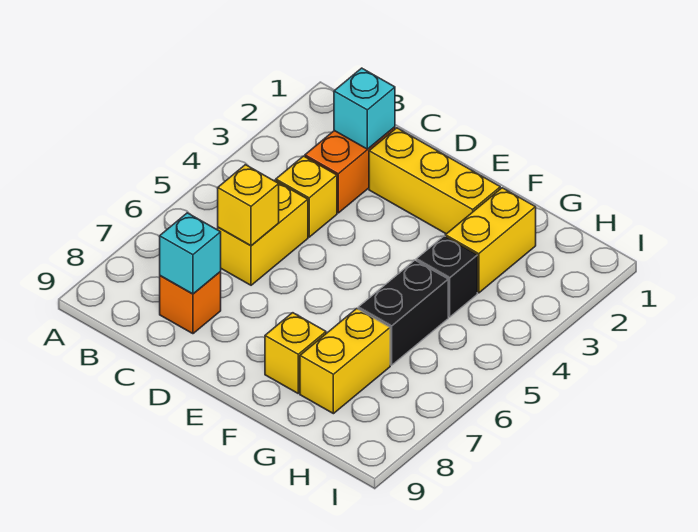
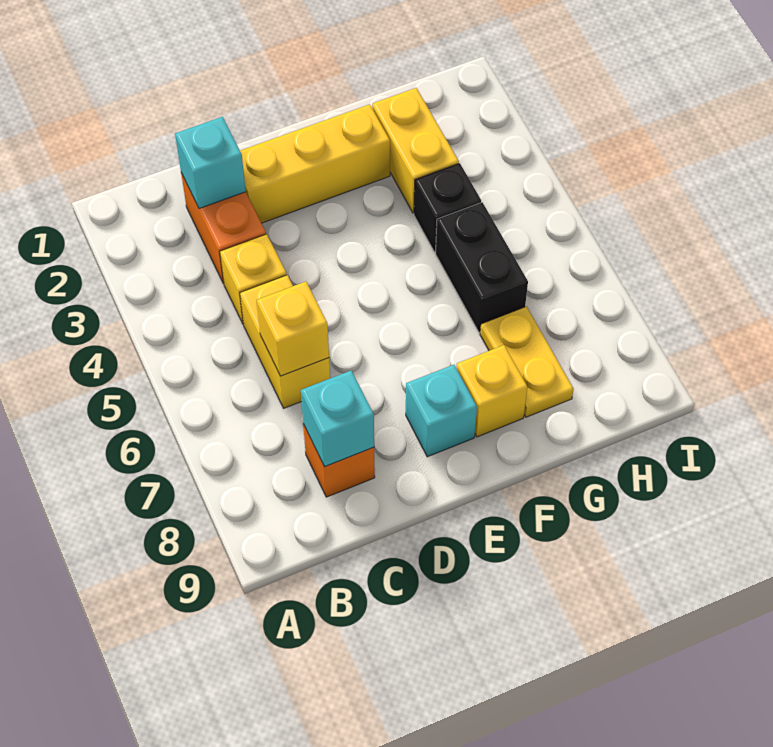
none -> cyan 1x1 brick [406,365,477,457]
yellow 1x2 brick [300,309,390,414] -> yellow 1x2 plate [480,307,574,417]

